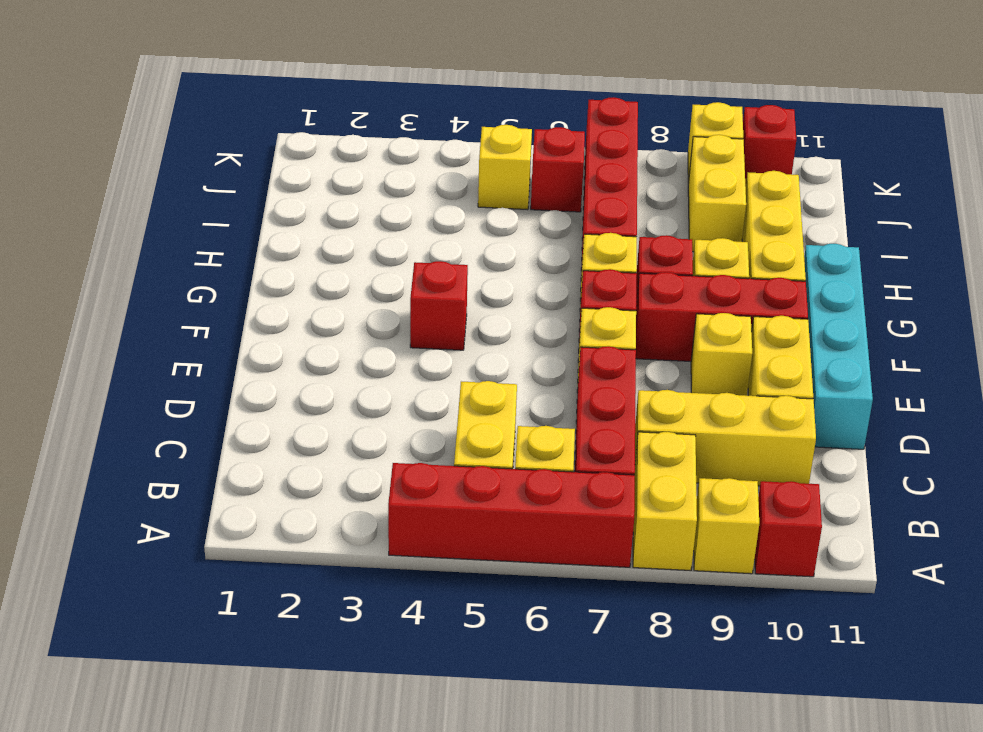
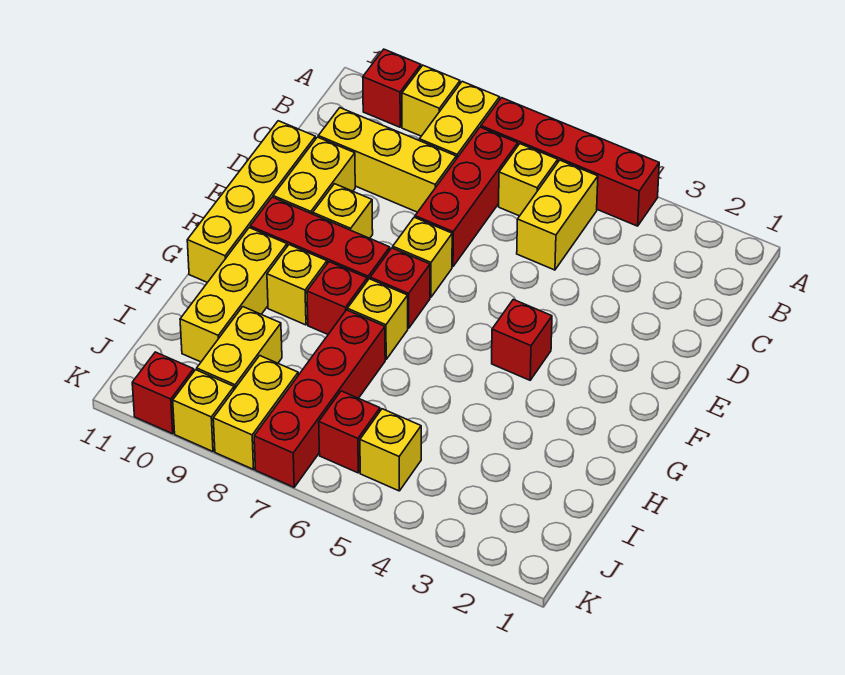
cyan 1x4 brick [804,244,873,449] -> yellow 1x4 brick [187,121,315,282]
none -> yellow 1x2 brick [213,356,298,469]

